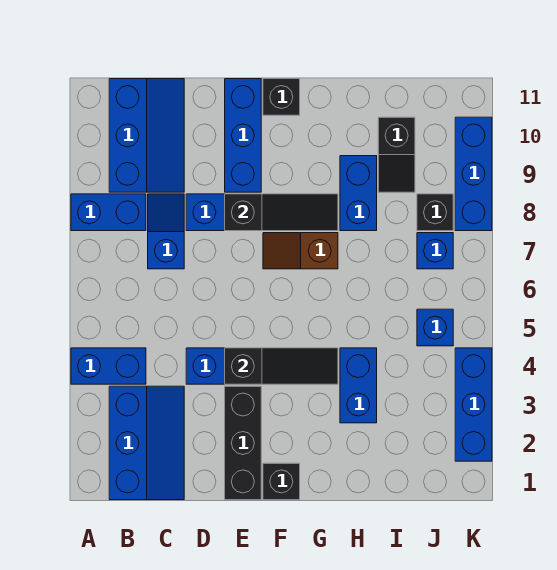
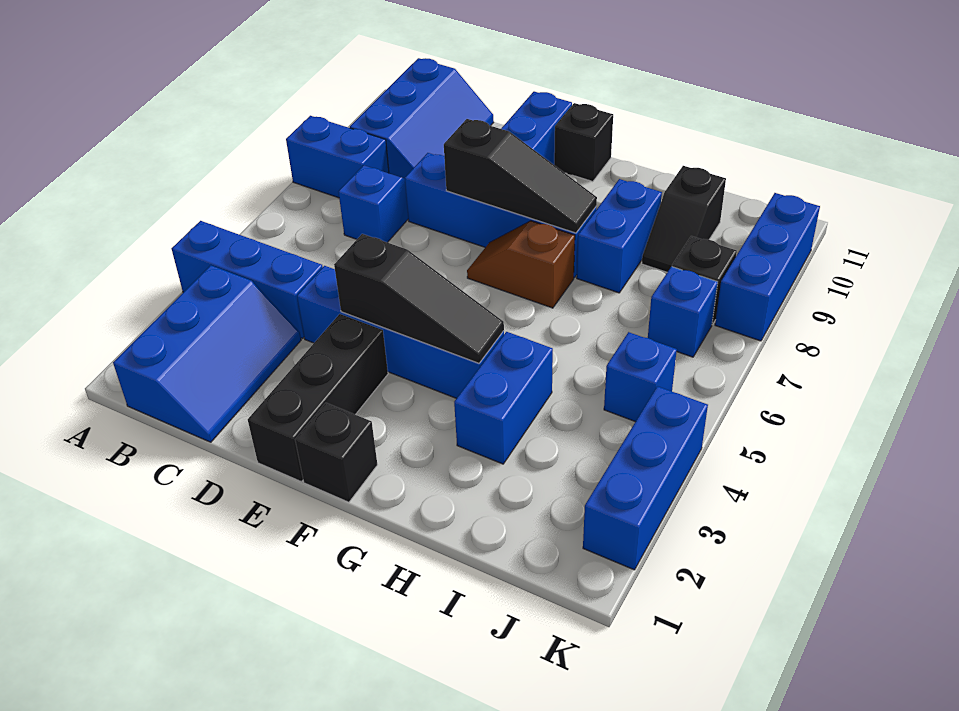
blue 1x2 brick [71,348,146,384] -> blue 1x3 brick [172,221,323,338]

